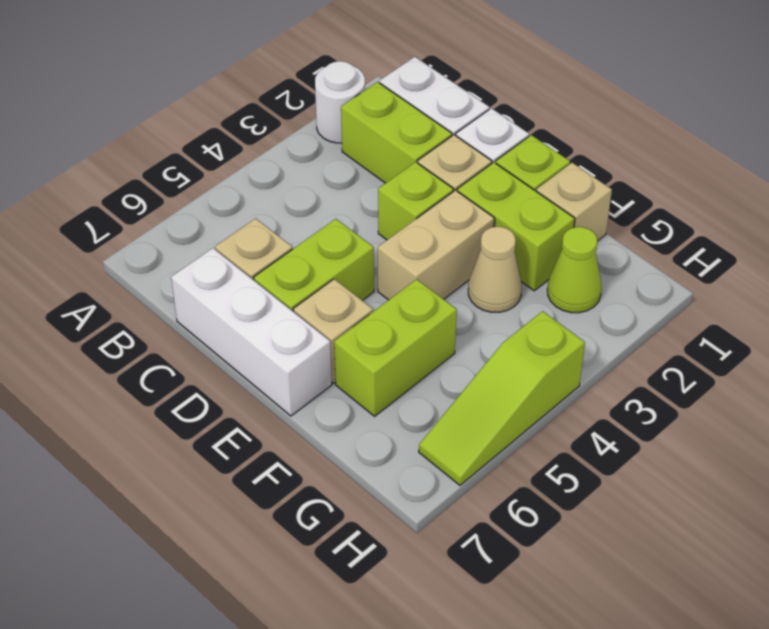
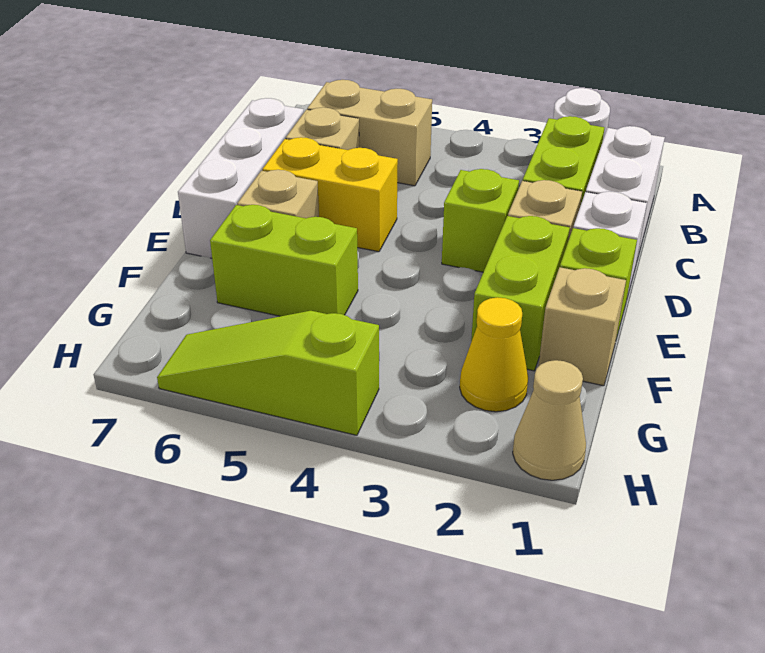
lime 1x2 brick [254,219,374,312] -> yellow 1x2 brick [262,137,398,252]
tan 1x2 brick [378,190,494,300] -> tan 1x2 brick moved to [307,80,432,186]
tan 1x1 cone [468,227,522,312] -> tan 1x1 cone moved to [513,360,586,480]
lime 1x1 cone [547,227,602,313] -> yellow 1x1 cone [460,297,528,412]

